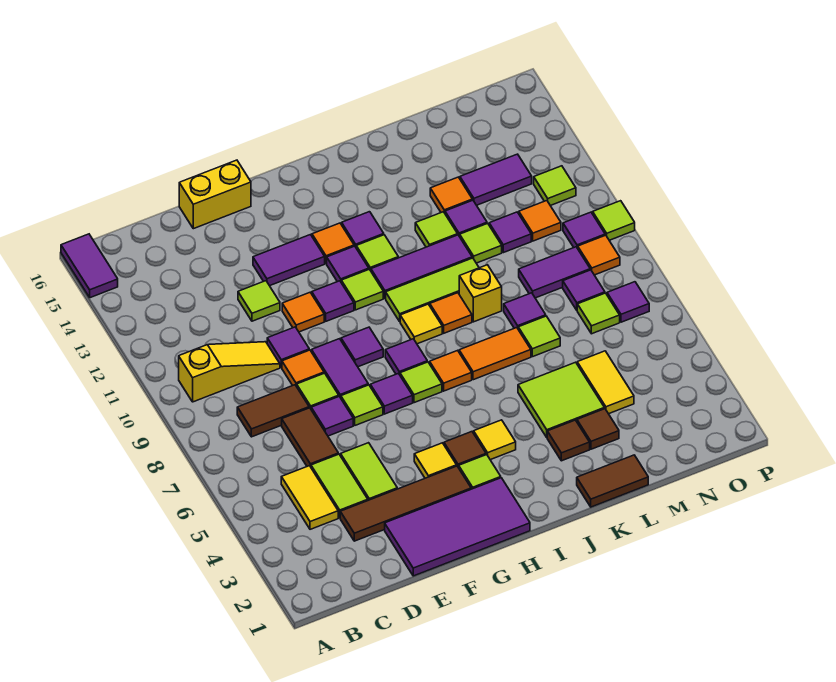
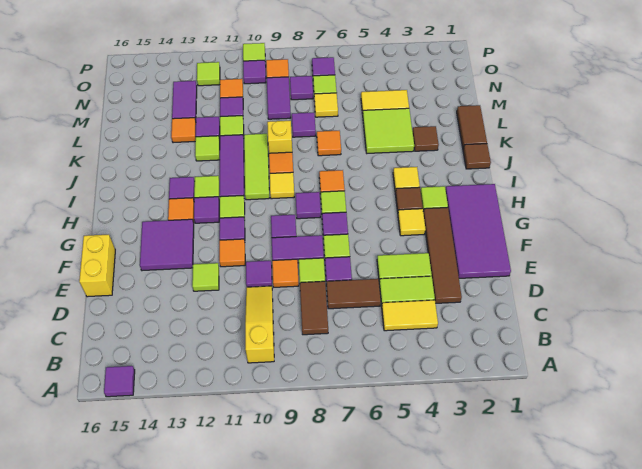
purple 1x2 tile [61,234,118,298] -> purple 1x1 tile [104,366,135,397]
purple 1x2 tile [253,235,325,286] -> purple 2x2 tile [140,219,194,271]
orange 1x2 tile [459,328,531,380] -> orange 1x1 tile [317,131,341,156]
brown 1x1 tile [577,409,619,449] -> brown 1x1 tile moved to [463,144,491,169]
lime 1x1 tile [518,316,560,357] -> none
none -> yellow 1x1 tile [314,93,338,117]

